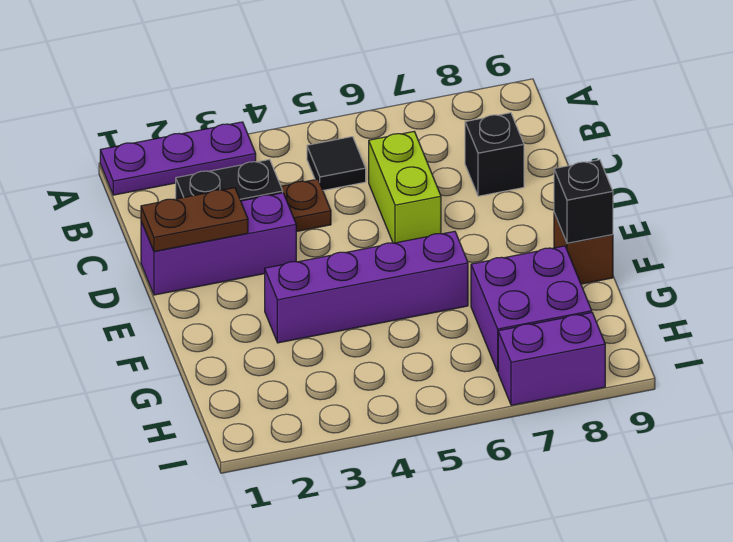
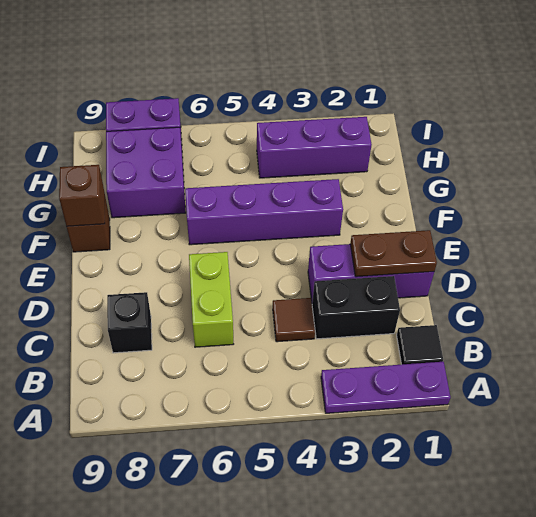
black 1x1 tile [307,137,366,190] -> black 1x1 tile moved to [397,325,443,365]
brown 1x1 plate [281,179,331,232] -> brown 1x1 tile [273,298,315,342]
black 1x1 brick [554,160,613,243] -> brown 1x1 brick [59,165,105,226]
none -> purple 1x3 brick [257,117,372,178]

